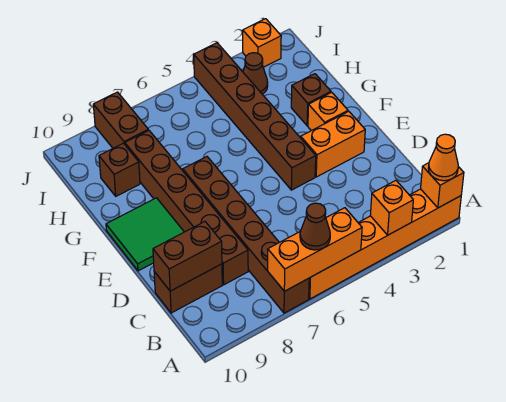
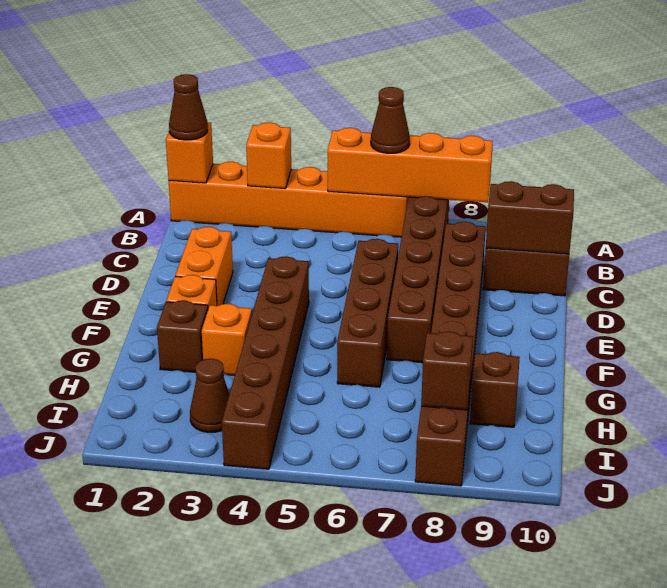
orange 1x1 cone [428,134,458,181] -> brown 1x1 cone [169,74,208,140]
orange 1x3 brick [268,208,362,291] -> orange 1x4 brick [328,128,493,202]
none -> brown 1x4 brick [337,239,398,387]
orange 1x2 brick [301,111,365,177] -> orange 1x2 brick turned to [175,227,233,306]
green 2x2 tile [106,198,184,271] -> none
none -> brown 1x1 brick [421,331,473,410]
orange 1x1 brick [243,19,281,67] -> orange 1x1 brick moved to [202,304,252,376]

